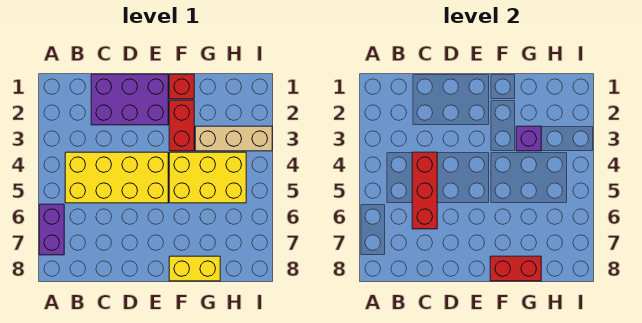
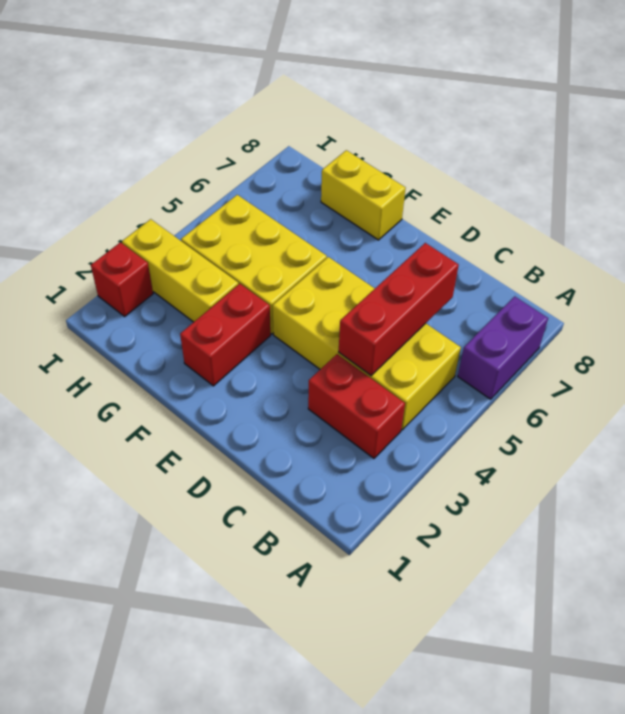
purple 2x3 brick [91,74,168,125] -> none
red 1x1 brick [169,74,194,99] -> red 1x1 brick moved to [91,242,153,316]
red 1x2 brick [490,256,541,281] -> red 1x2 brick moved to [308,354,405,458]
tan 1x3 brick [195,126,272,151] -> yellow 1x3 brick [122,219,239,322]
purple 1x1 brick [516,126,541,151] -> none

